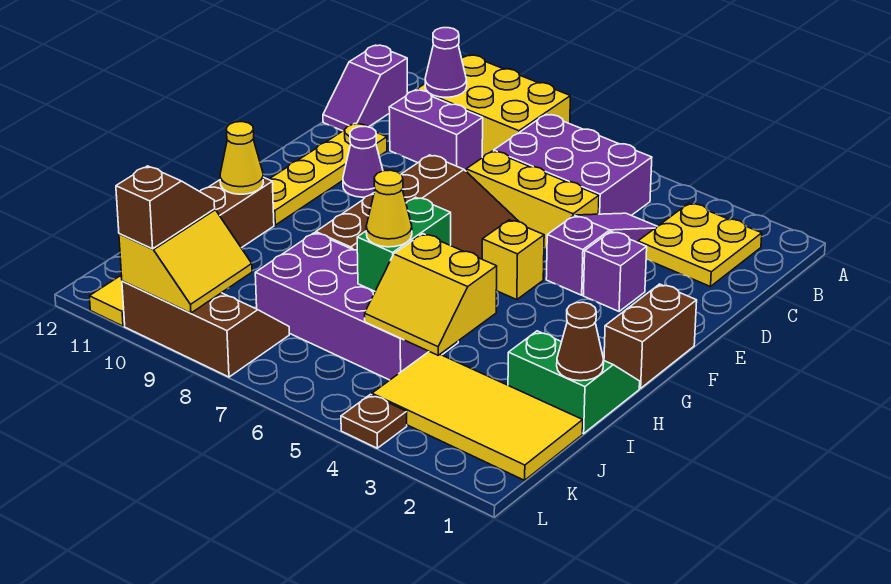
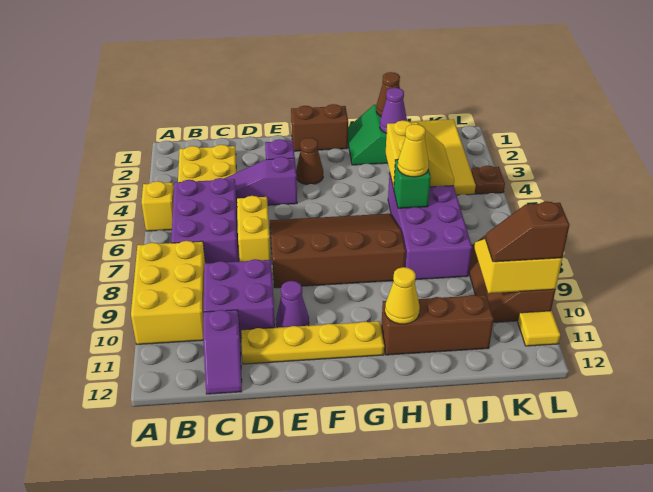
purple 1x1 cone [425,28,467,97] -> purple 1x1 cone moved to [380,88,407,133]
purple 1x2 slope [323,45,407,131] -> purple 1x2 slope turned to [203,310,242,394]
purple 1x2 brick [389,90,483,171] -> purple 2x2 brick [204,259,275,338]
yellow 1x3 brick [466,151,599,248] -> yellow 1x2 brick [237,196,271,261]
none -> brown 1x1 cone [296,138,323,185]
yellow 1x1 brick [482,220,544,300] -> yellow 1x1 brick moved to [142,181,174,231]
green 1x2 brick [357,197,451,291] -> green 1x1 brick [393,159,431,208]

